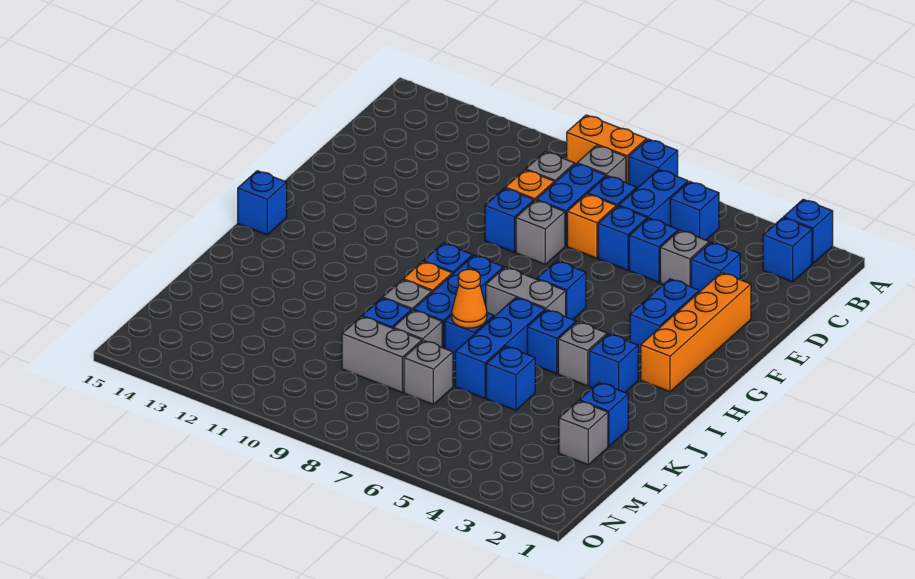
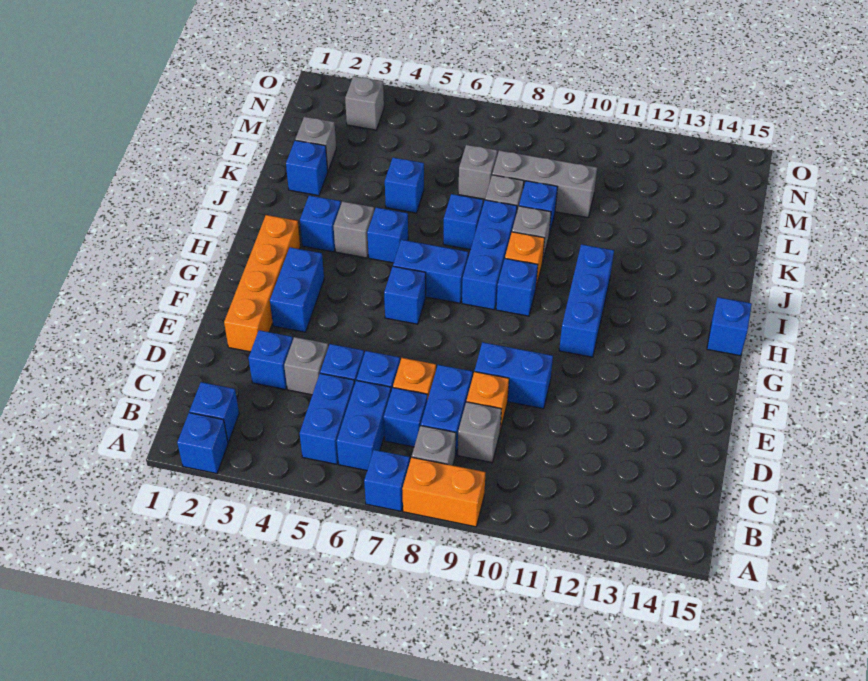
blue 1x1 brick [670,181,719,240] -> blue 1x2 brick [300,373,355,464]
grey 1x1 brick [516,200,565,264] -> grey 1x1 brick moved to [345,76,384,130]
blue 1x1 brick [485,188,534,252] -> blue 1x2 brick [475,342,553,409]
grey 1x2 brick [486,267,566,317] -> blue 1x2 brick [393,240,468,303]
blue 1x3 brick [455,298,545,398] -> blue 1x3 brick moved to [559,244,614,357]
orange 1x1 cone [452,269,487,328] -> none
grey 1x2 brick [342,316,422,392] -> grey 1x3 brick [492,150,597,218]

